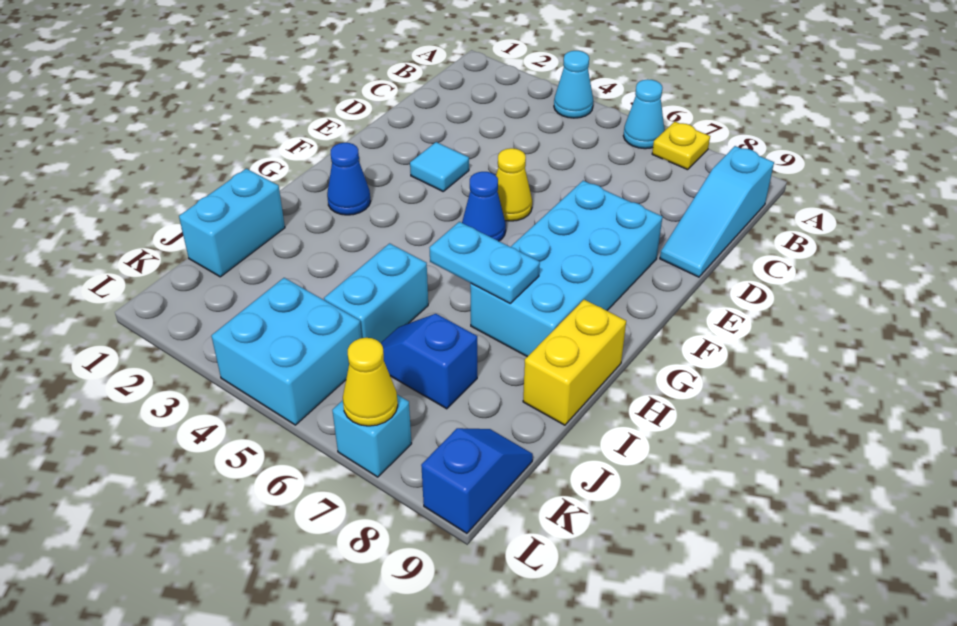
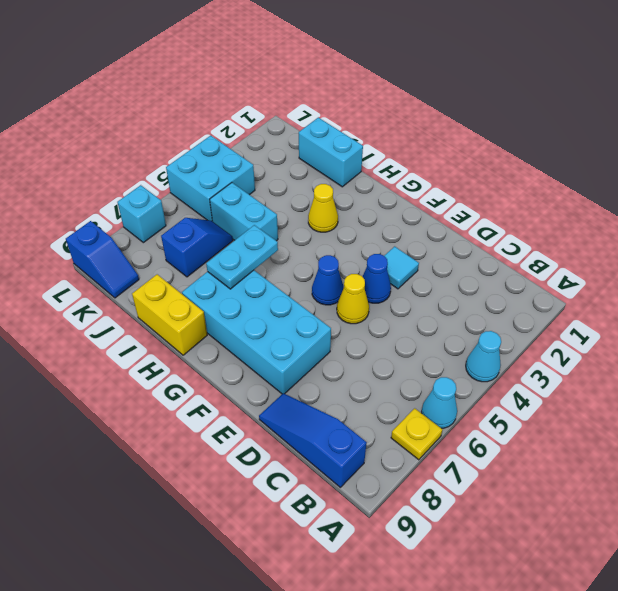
cyan 1x3 slope [660,146,774,277] -> blue 1x3 slope [259,393,367,487]
blue 1x1 cone [327,143,371,215] -> blue 1x1 cone moved to [363,254,391,303]
yellow 1x1 cone [343,338,398,426] -> yellow 1x1 cone moved to [308,184,338,232]

